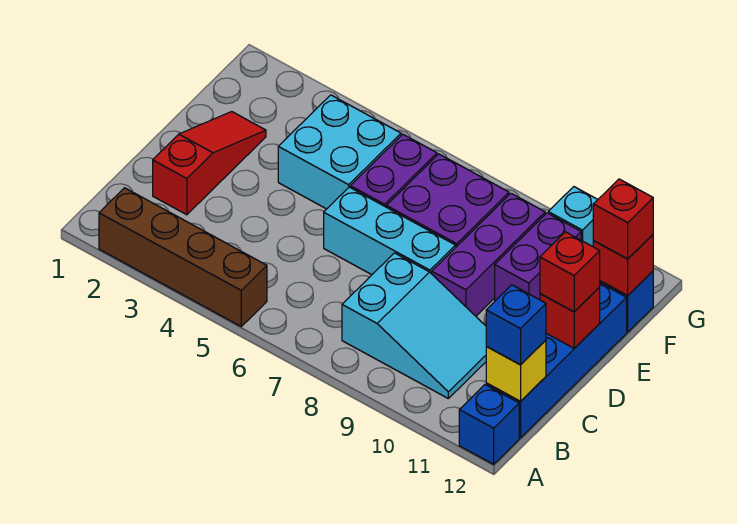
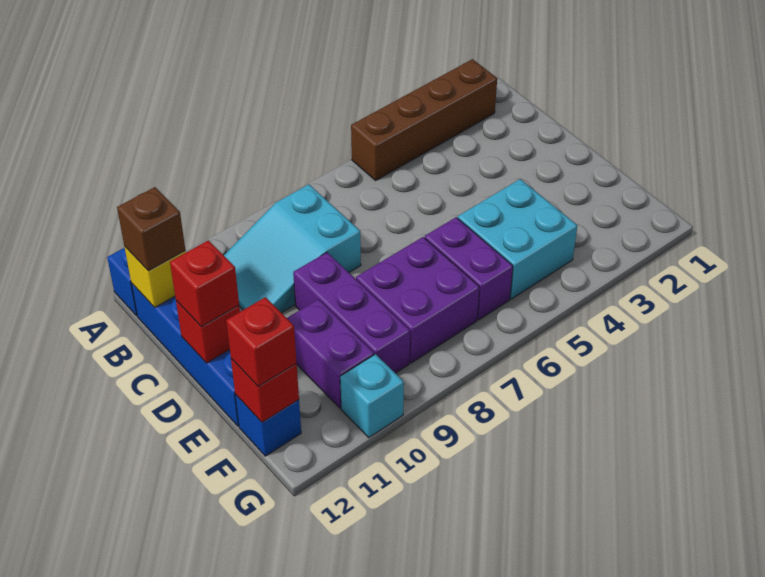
blue 1x1 brick [486,285,546,365] -> brown 1x1 brick [117,187,185,271]
red 1x3 slope [153,112,266,215] -> none
cyan 1x3 brick [324,187,456,275] -> none

